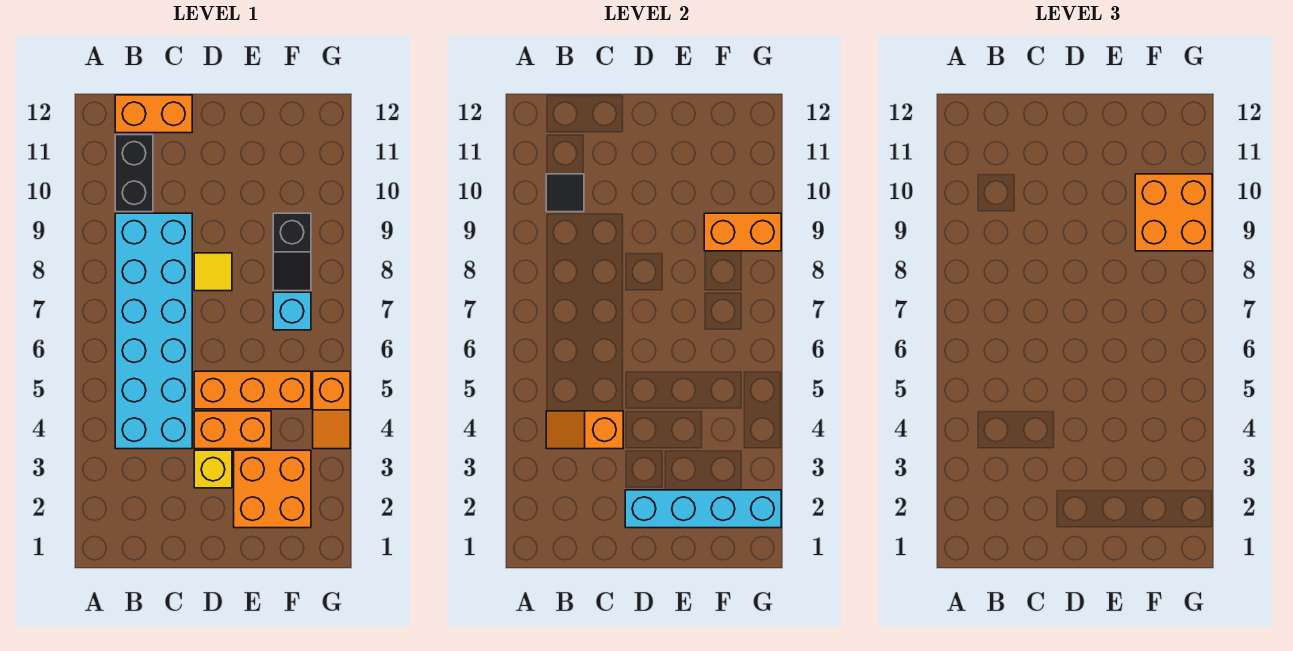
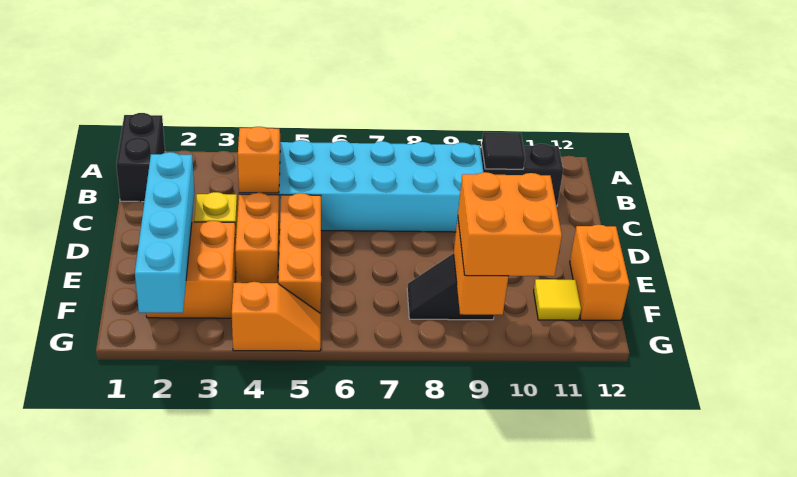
none -> black 1x2 brick [116,113,165,202]
orange 1x2 brick [115,95,192,133] -> orange 1x2 brick moved to [570,225,629,320]
yellow 1x1 tile [194,253,232,291] -> yellow 1x1 tile moved to [534,279,581,320]
cyan 1x1 brick [273,292,311,330] -> none
orange 1x2 slope [313,371,350,449] -> orange 1x2 slope turned to [232,282,321,351]

